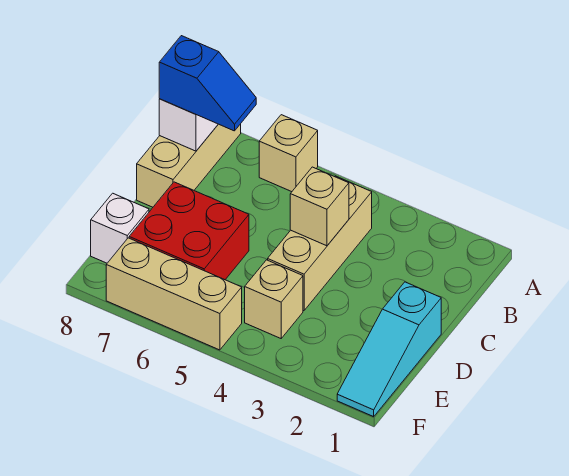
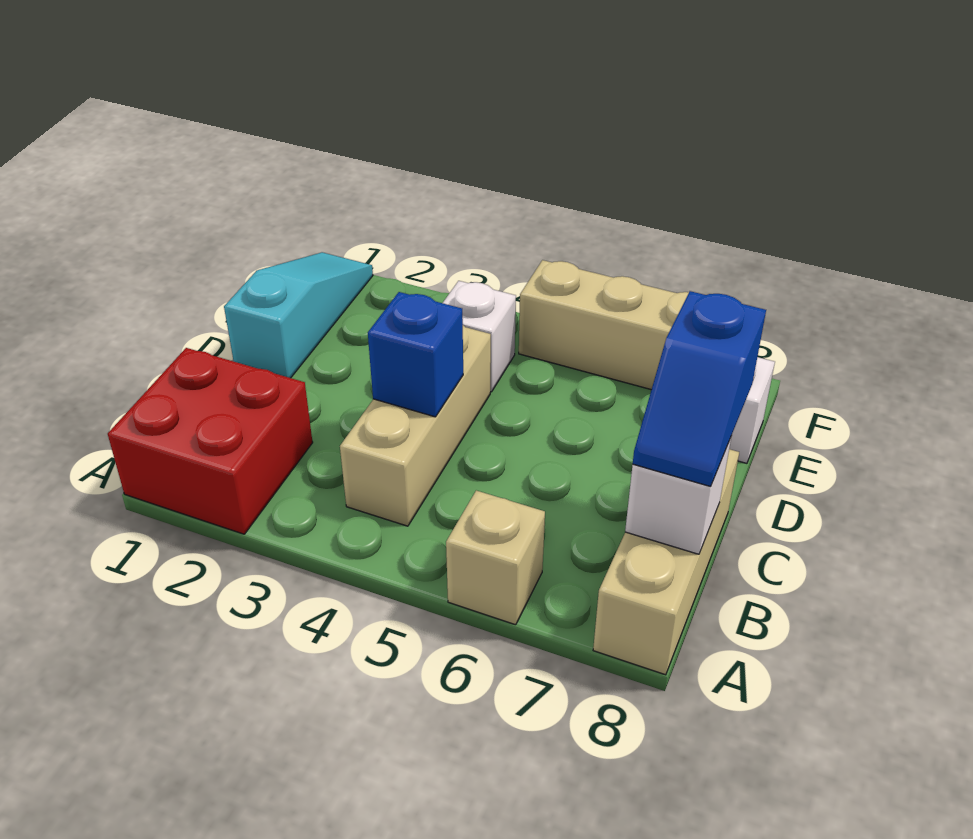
blue 1x2 slope [159,36,256,131] -> blue 1x2 slope turned to [633,291,766,486]
tan 1x1 brick [290,167,349,246] -> blue 1x1 brick [368,292,463,417]
red 2x2 brick [129,182,249,280] -> red 2x2 brick moved to [108,348,313,534]
tan 1x1 brick [245,260,303,338] -> white 1x1 brick [443,281,516,392]

